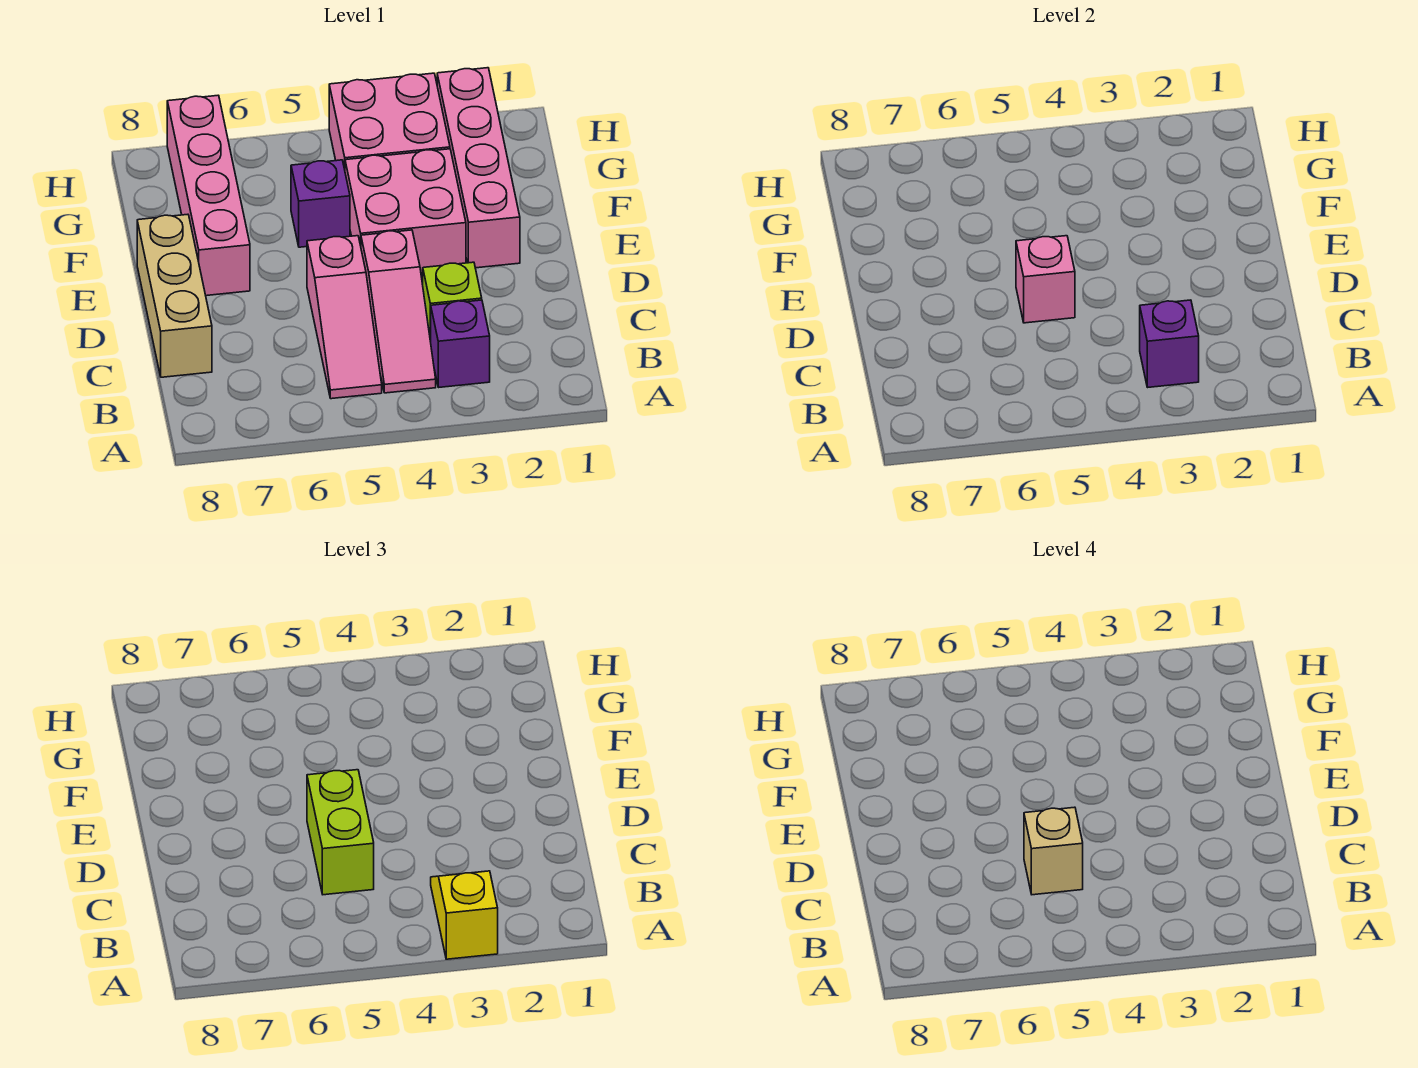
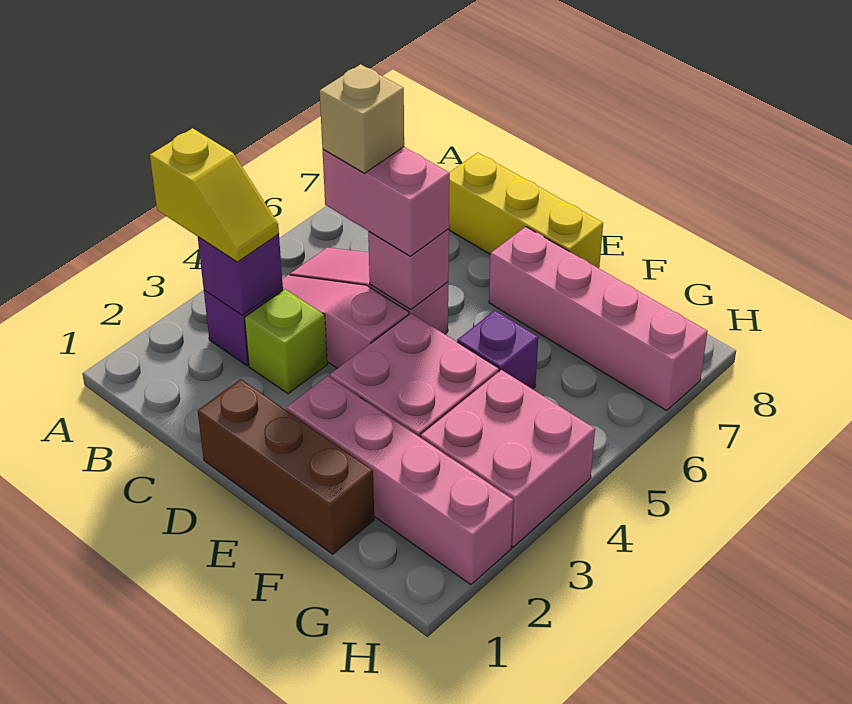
lime 1x2 brick [307,770,374,895] -> pink 1x2 brick [322,147,450,256]
tan 1x3 brick [137,214,212,377] -> yellow 1x3 brick [449,153,603,268]
none -> brown 1x3 brick [198,379,374,554]

